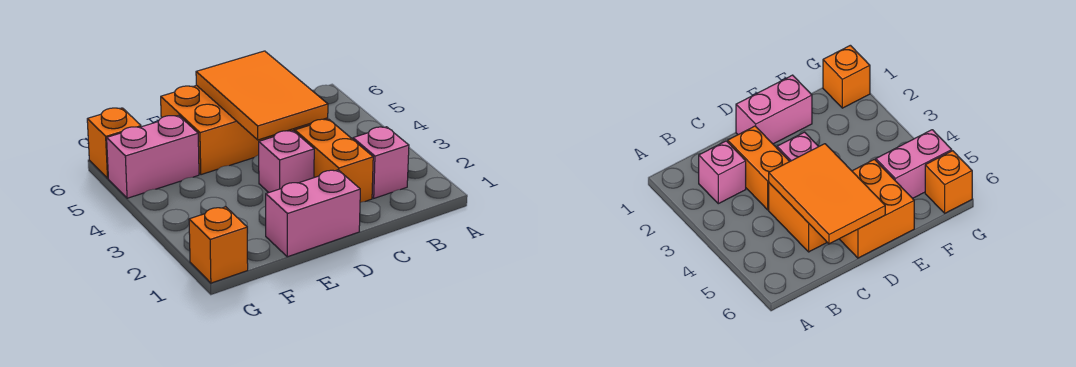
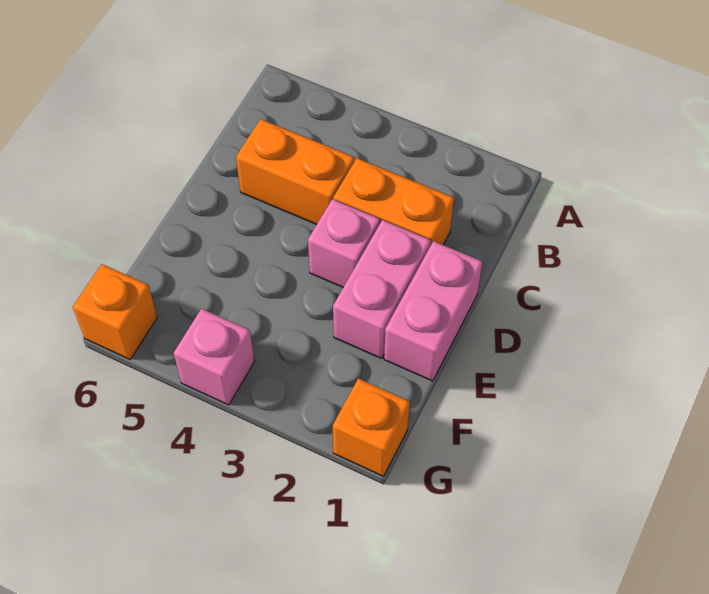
pink 1x1 brick [353,127,409,198] -> pink 1x1 brick moved to [174,309,255,405]
orange 2x3 tile [196,51,328,140] -> none
orange 2x2 brick [161,85,271,175] -> none
pink 1x2 brick [107,115,199,198] -> pink 1x2 brick moved to [333,220,431,359]

